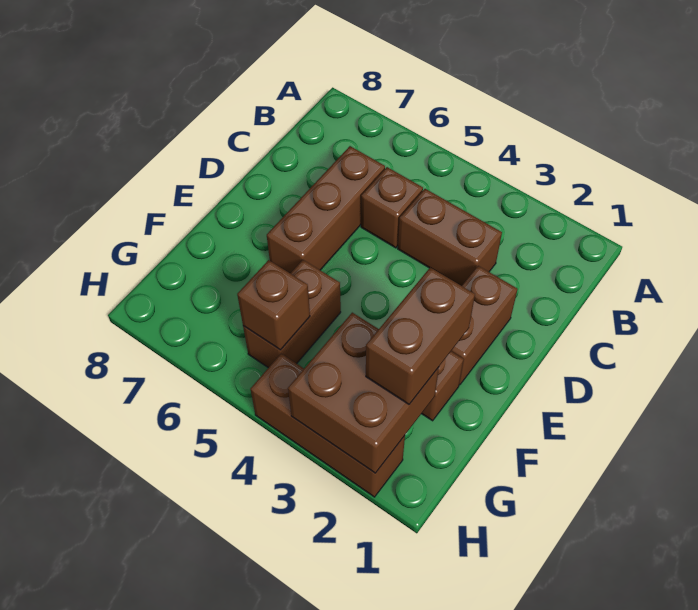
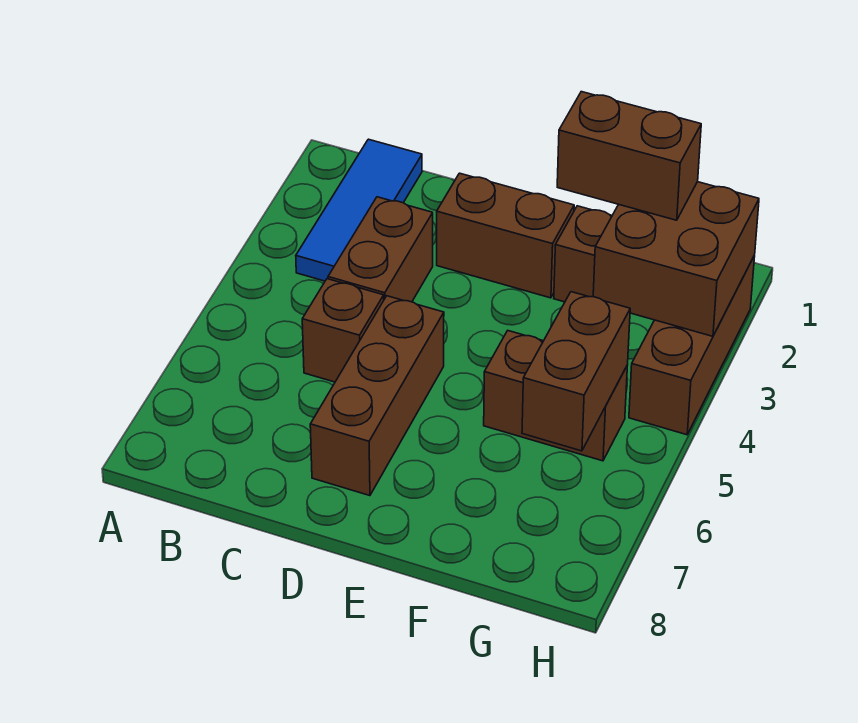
none -> blue 1x3 tile [296,139,422,281]
brown 1x3 brick [267,146,385,273] -> brown 1x3 brick turned to [310,296,444,496]
brown 1x1 brick [237,260,310,350] -> brown 1x2 brick [522,292,630,451]

